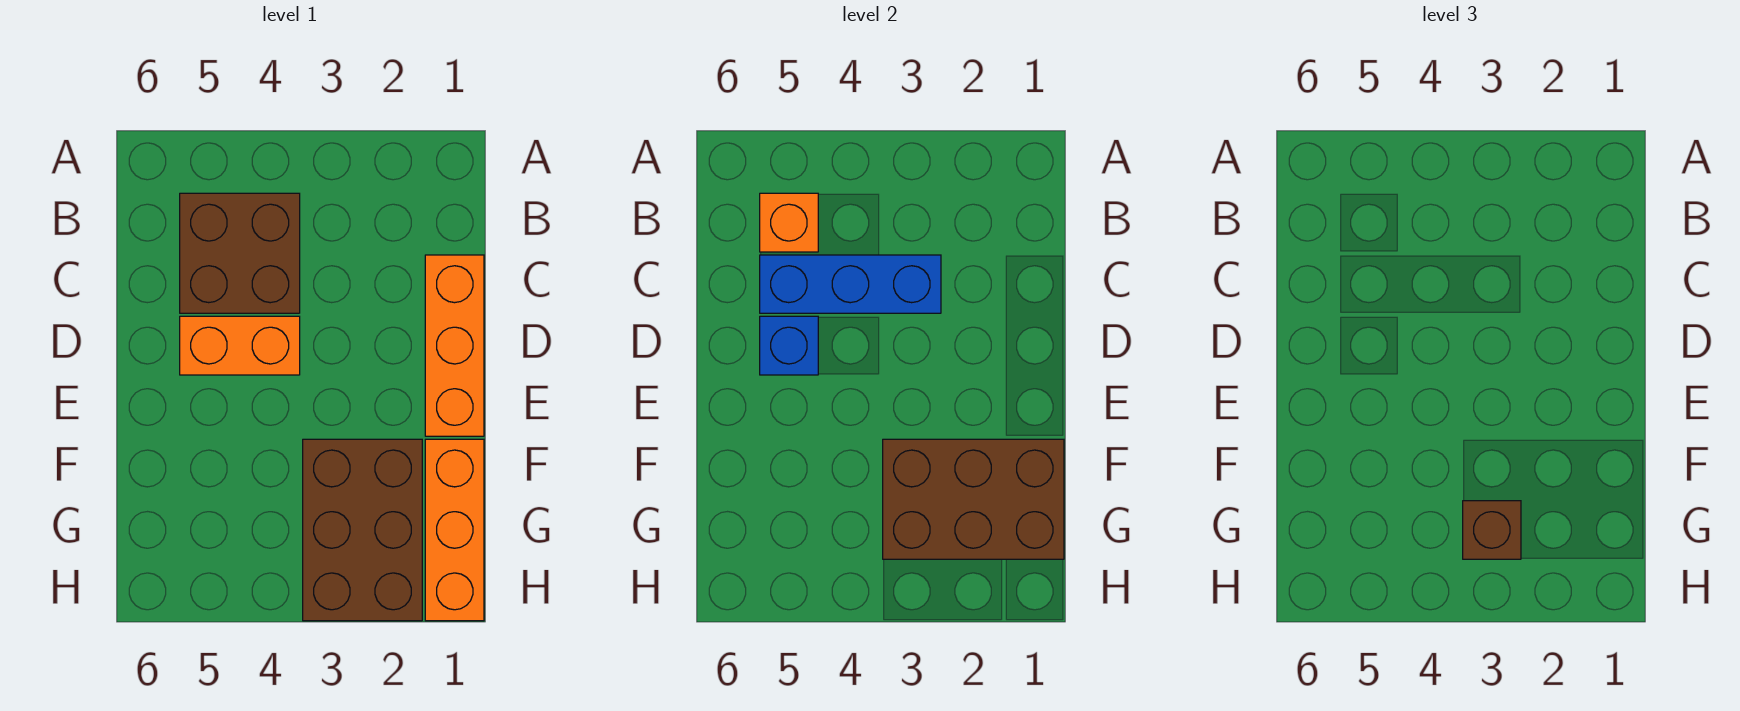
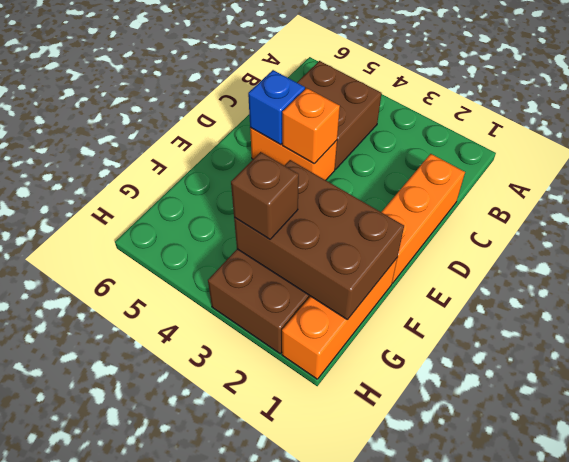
orange 1x1 brick [760,193,818,252] -> orange 1x1 brick moved to [282,88,340,164]
blue 1x3 brick [760,255,941,313] -> none

